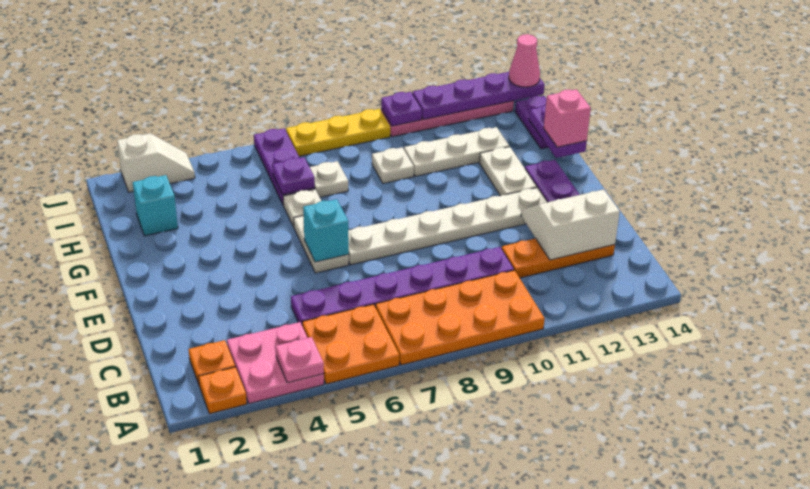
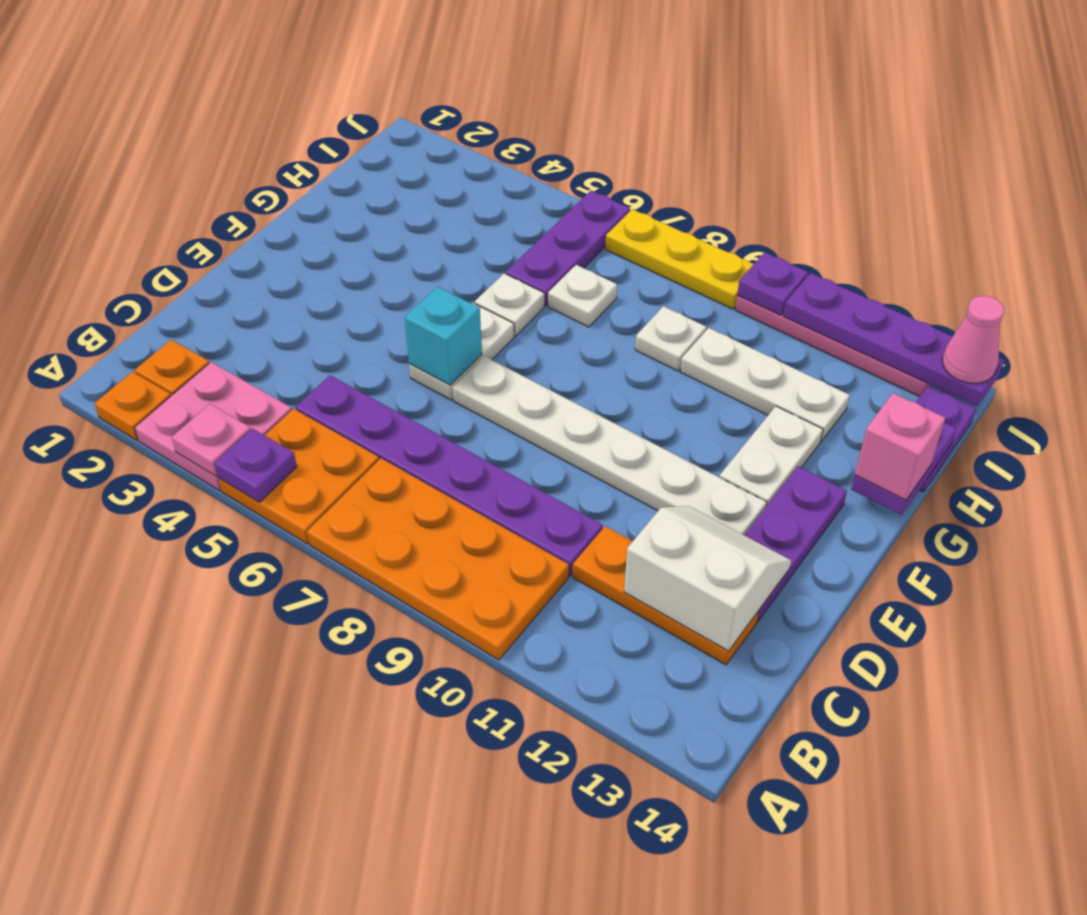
cyan 1x1 brick [133,175,178,236] -> none
purple 1x1 plate [272,157,315,195] -> purple 1x1 plate moved to [214,428,297,502]
white 1x2 slope [117,133,195,192] -> none

